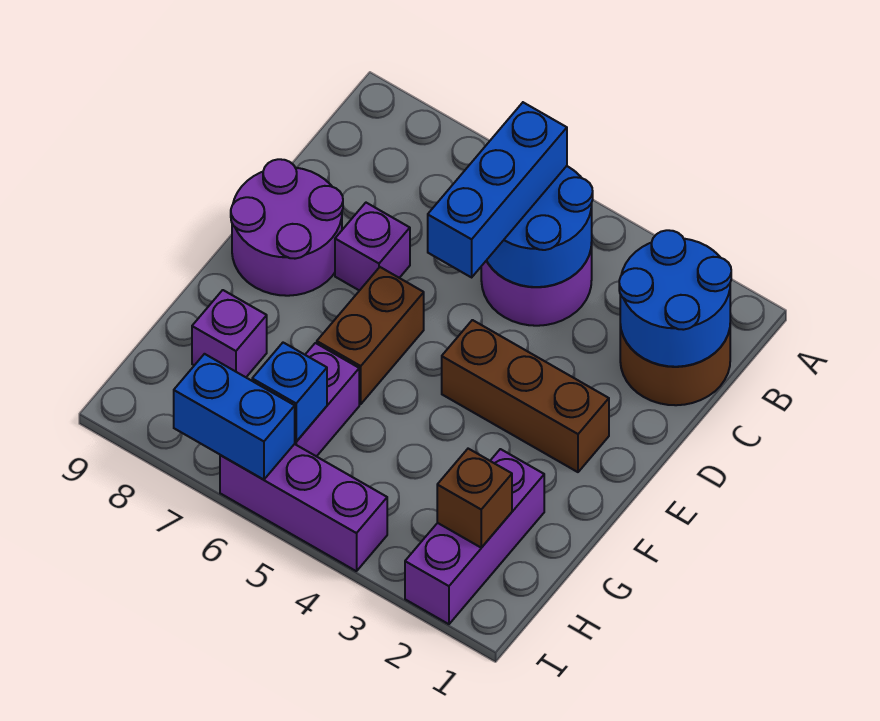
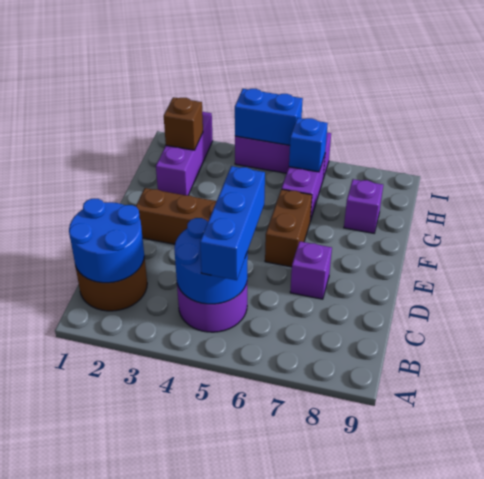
purple 2x2 round brick [231,159,343,296] -> none
blue 1x2 brick [174,354,295,480] -> blue 1x2 brick moved to [235,89,303,145]

